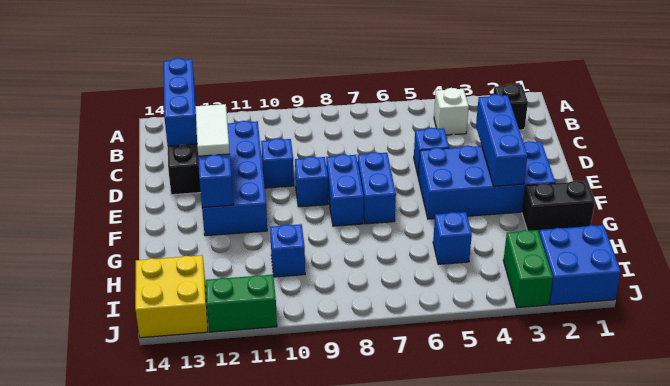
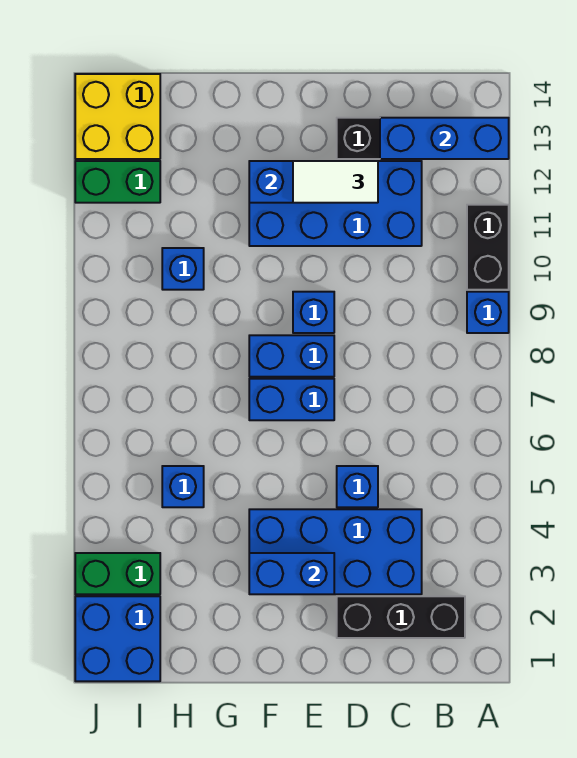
black 1x1 brick [493,84,528,130] -> black 1x3 brick [337,596,465,638]
white 1x1 brick [434,88,469,135] -> none
blue 1x3 brick [476,94,527,186] -> blue 1x2 brick [249,553,334,594]
blue 1x1 brick [261,138,294,188] -> blue 1x1 brick moved to [467,292,509,333]
blue 2x4 brick [418,141,555,219] -> blue 2x4 brick turned to [249,509,422,594]
black 1x2 brick [522,181,595,232] -> black 1x2 brick moved to [467,205,509,290]
green 1x2 brick [206,275,277,332] -> green 1x2 brick turned to [75,161,160,203]

